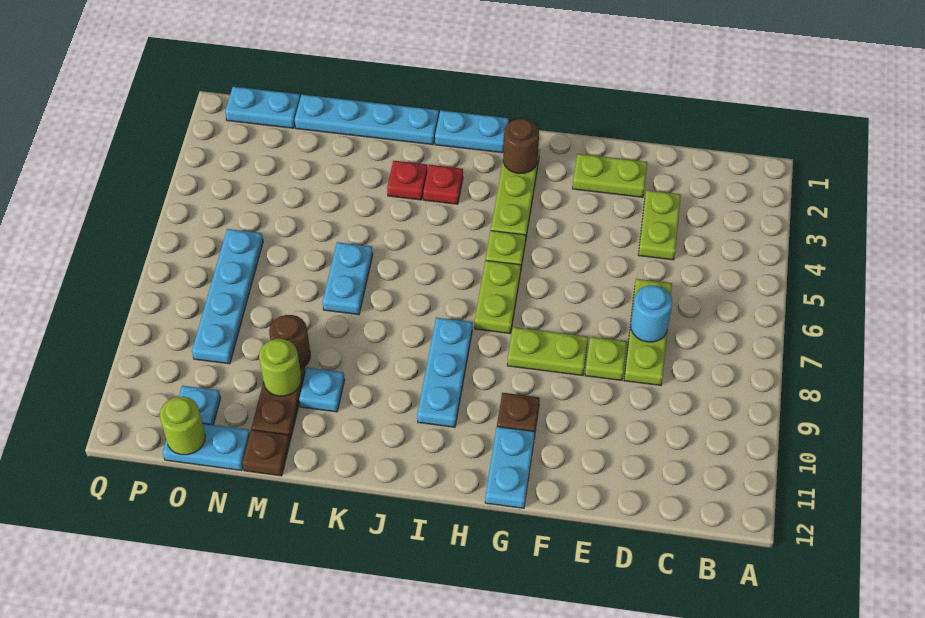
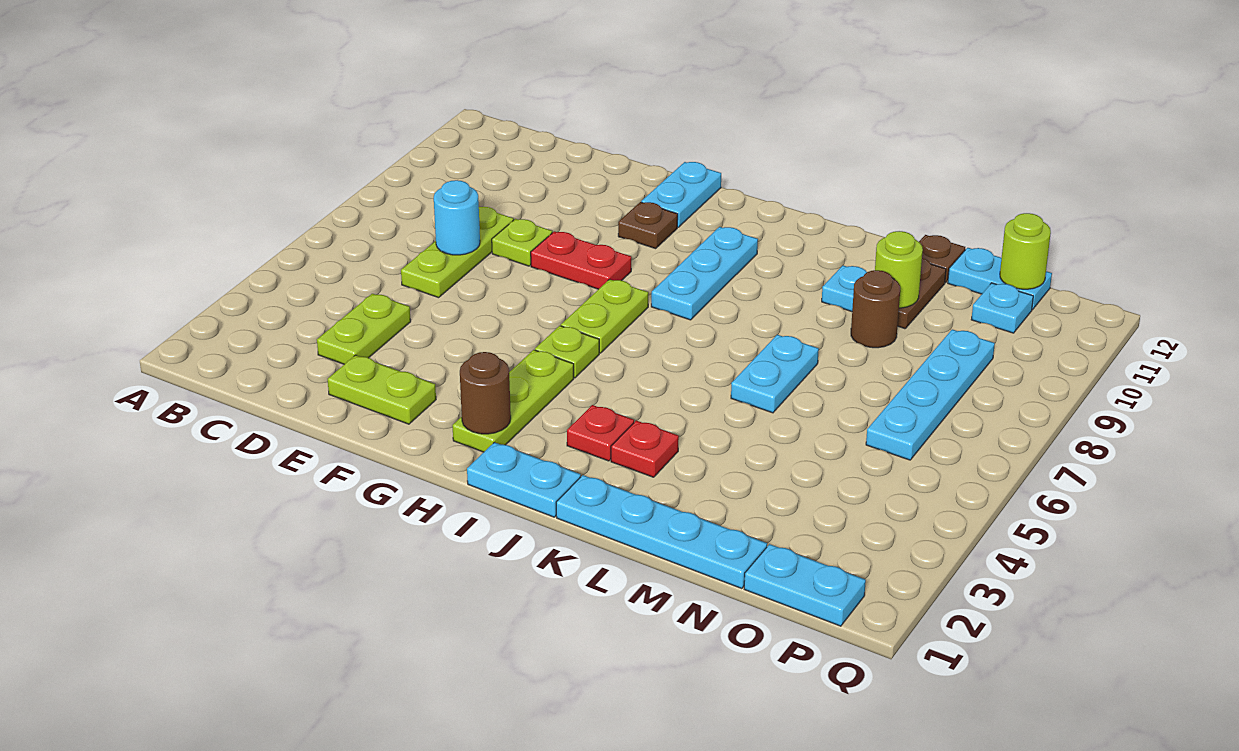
lime 1x2 plate [507,327,588,376] -> red 1x2 plate [531,231,631,289]

